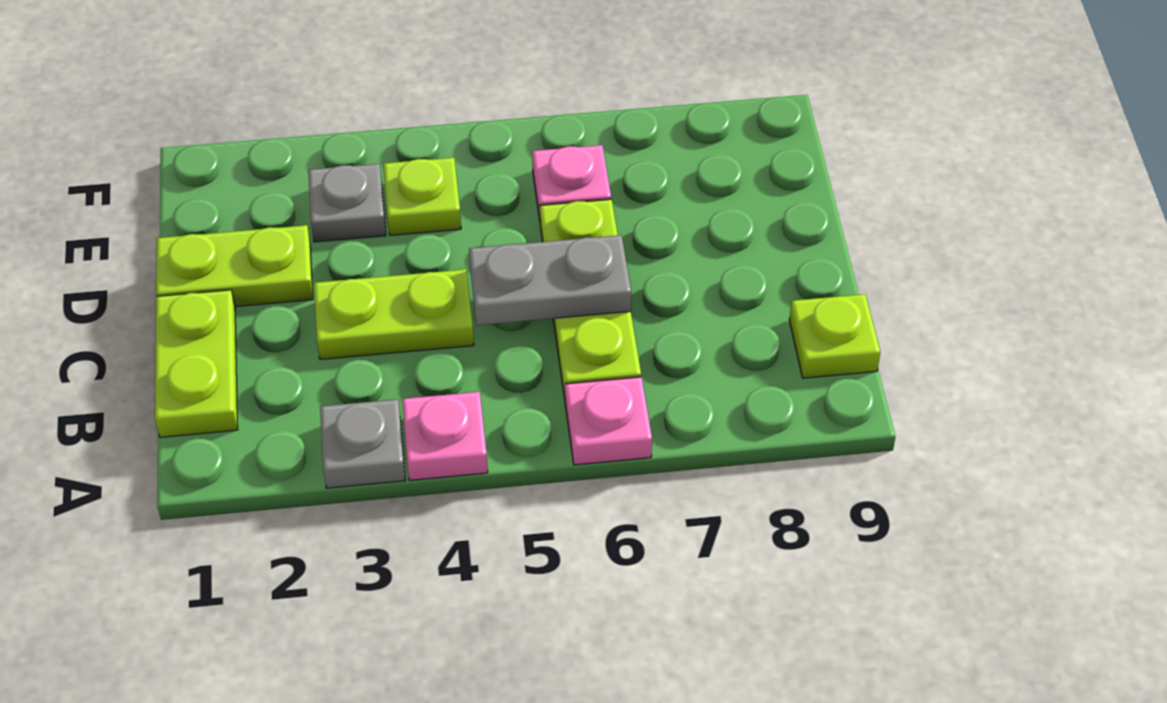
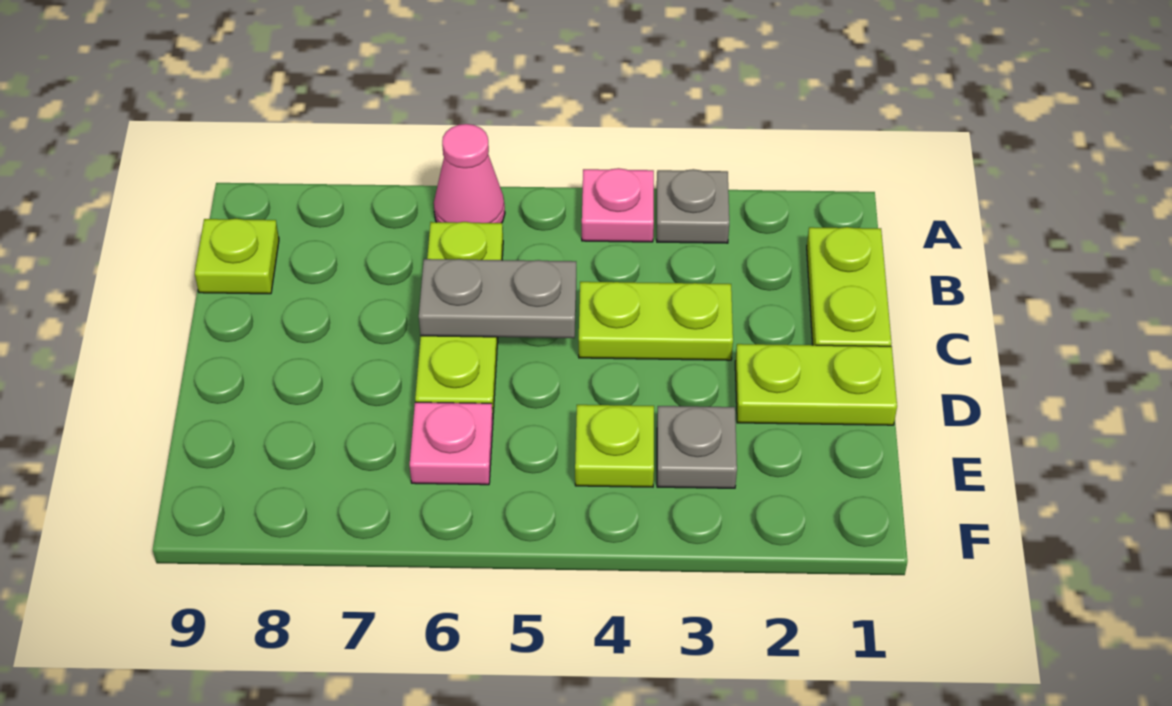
pink 1x1 plate [565,377,652,465] -> pink 1x1 cone [434,124,505,223]

